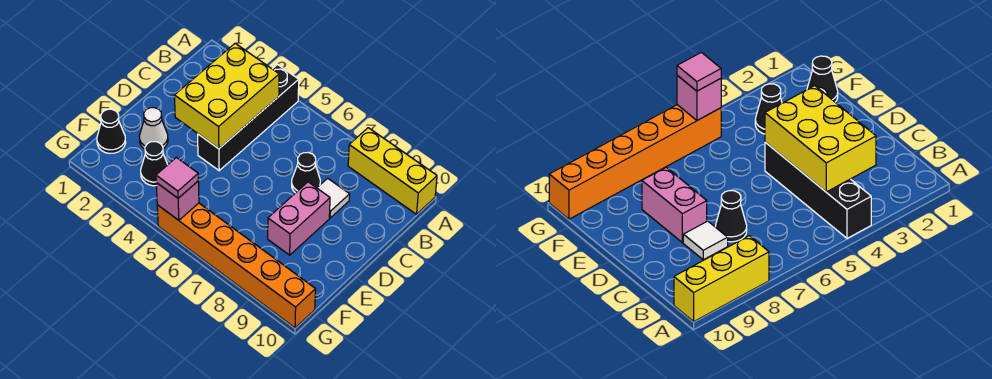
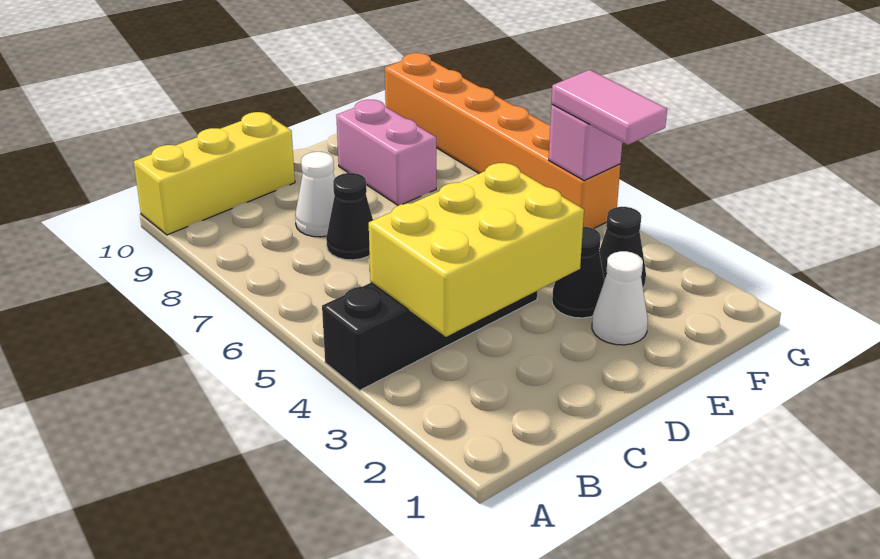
yellow 1x3 brick [348,128,437,214] -> yellow 1x3 brick turned to [134,112,295,235]
white 1x1 tile [317,178,350,218] -> white 1x1 cone [295,152,335,237]
pink 1x2 brick [268,182,330,255] -> pink 1x2 brick turned to [336,100,436,206]
black 1x1 cone [97,109,126,153] -> black 1x1 cone moved to [552,227,604,318]
pink 1x1 tile [156,158,198,198] -> pink 1x2 tile [551,70,667,145]

